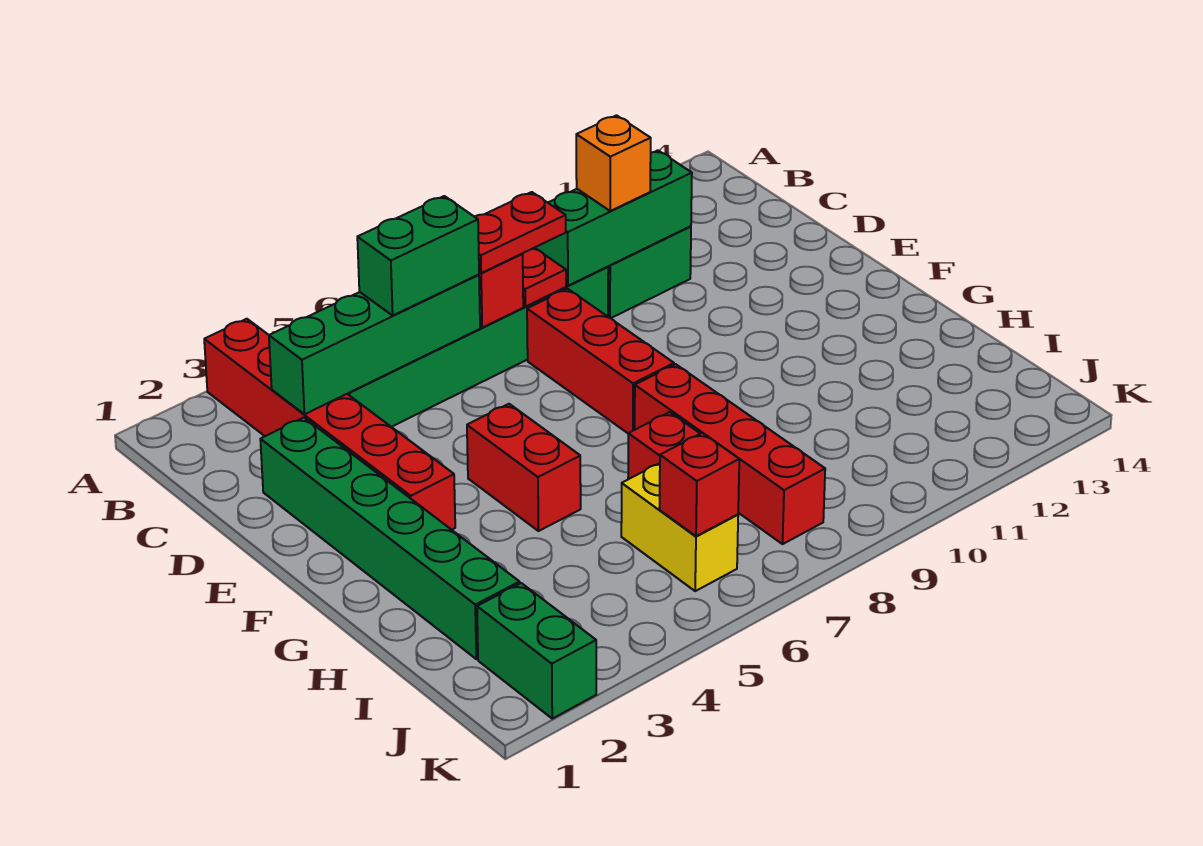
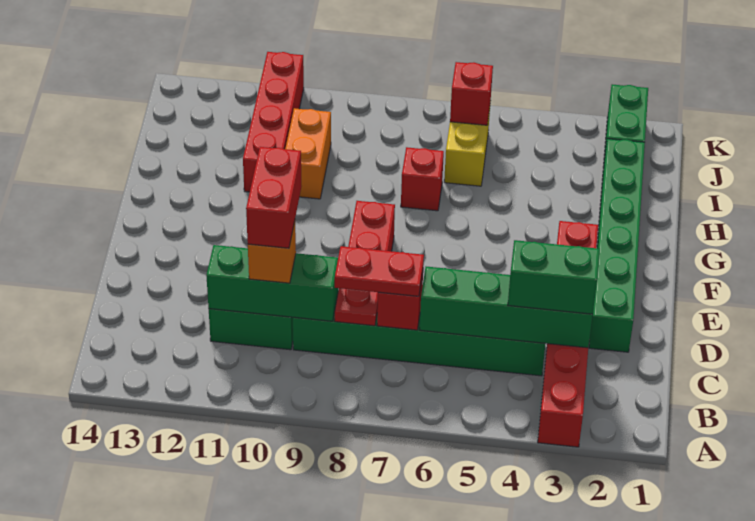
green 1x2 brick [357,196,479,315] -> green 1x2 brick moved to [508,240,600,314]
red 1x2 brick [467,404,581,531] -> red 1x2 brick moved to [246,147,302,248]
red 1x4 brick [635,364,825,544] -> red 1x4 brick moved to [243,52,304,192]
none -> orange 1x2 brick [285,108,331,199]

